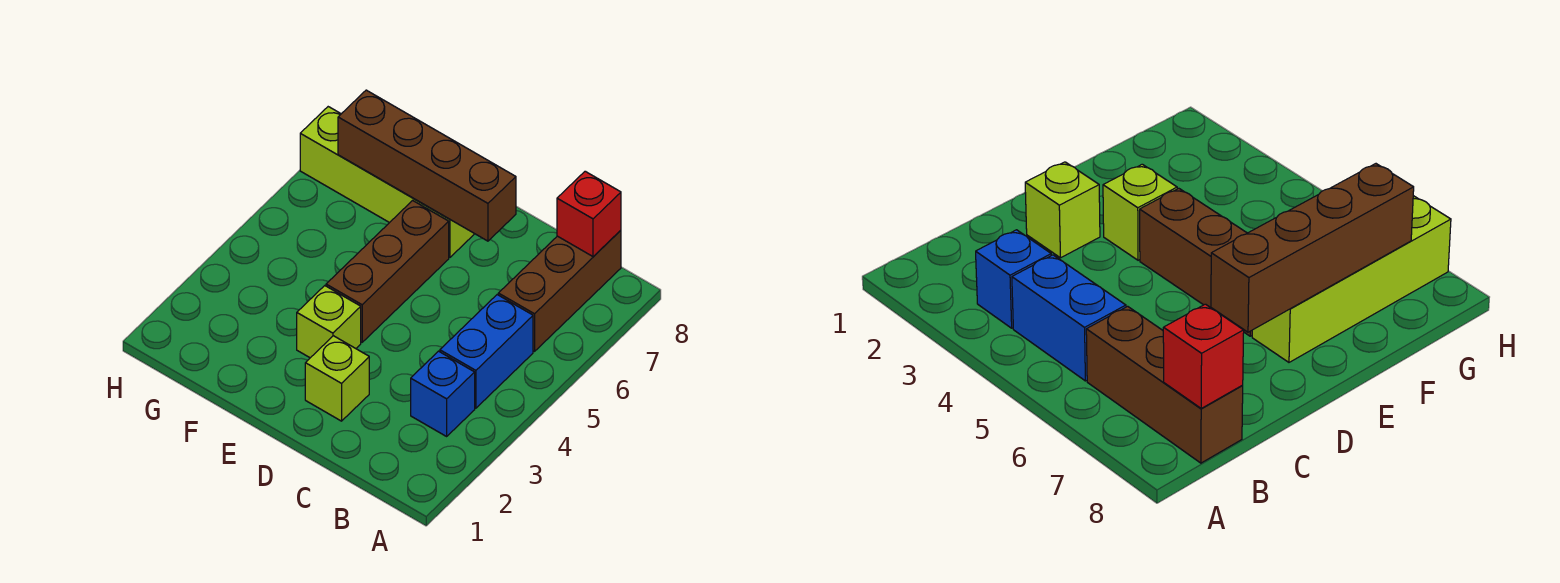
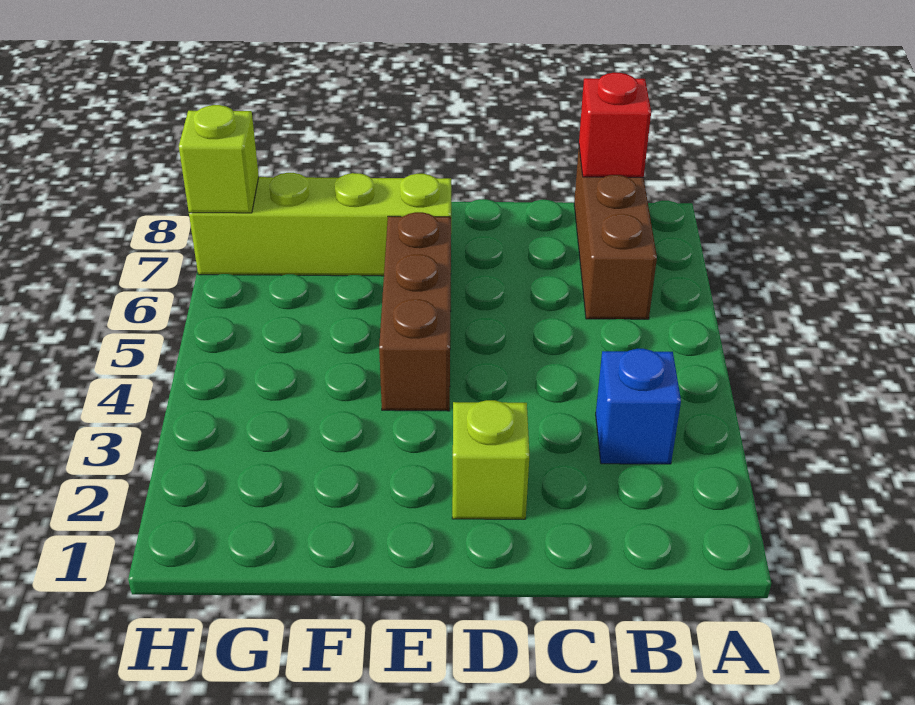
blue 1x2 brick [440,295,533,408] -> none
brown 1x4 brick [338,90,516,241] -> none
lime 1x1 brick [297,286,361,358] -> lime 1x1 brick moved to [179,105,259,213]

